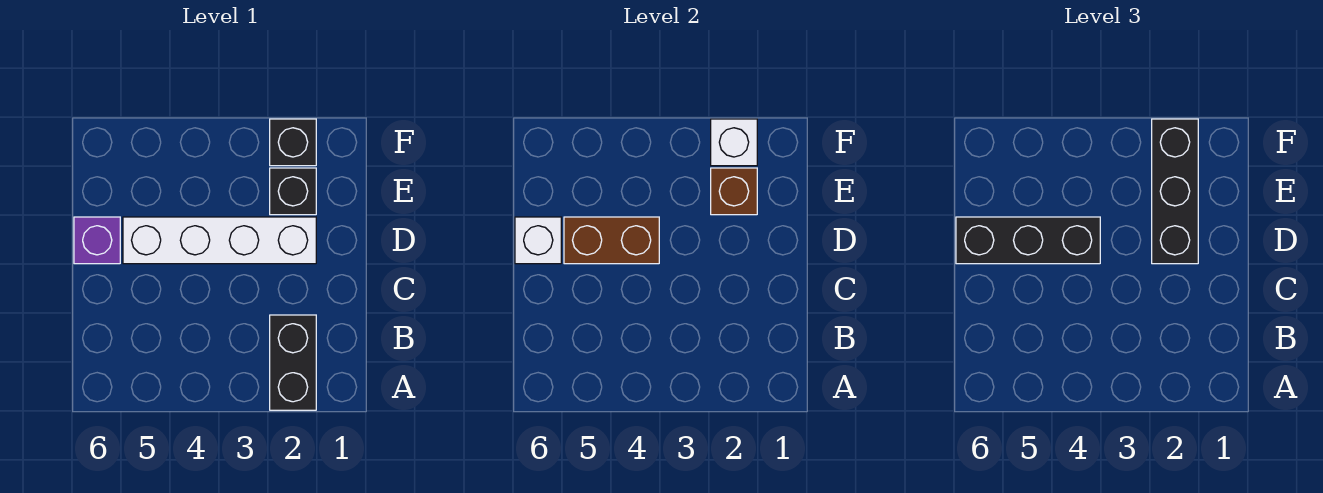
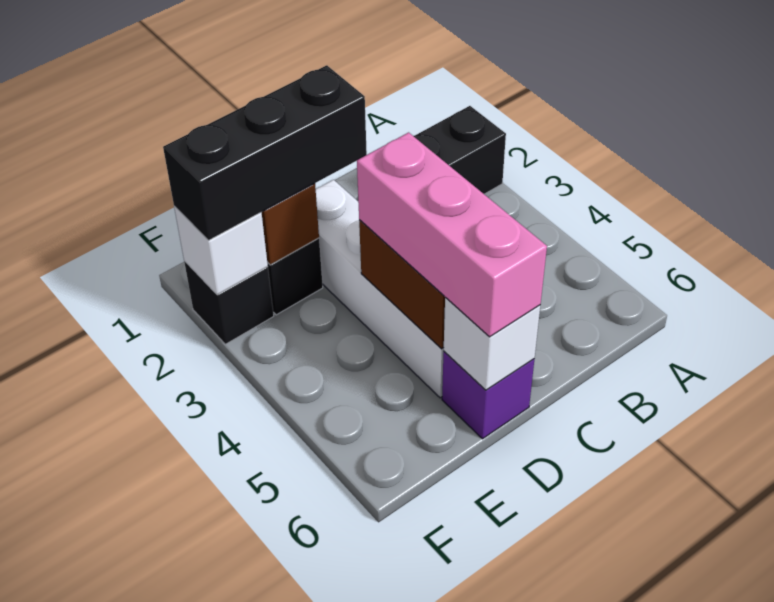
black 1x3 brick [956,217,1100,264] -> pink 1x3 brick [357,132,547,337]

